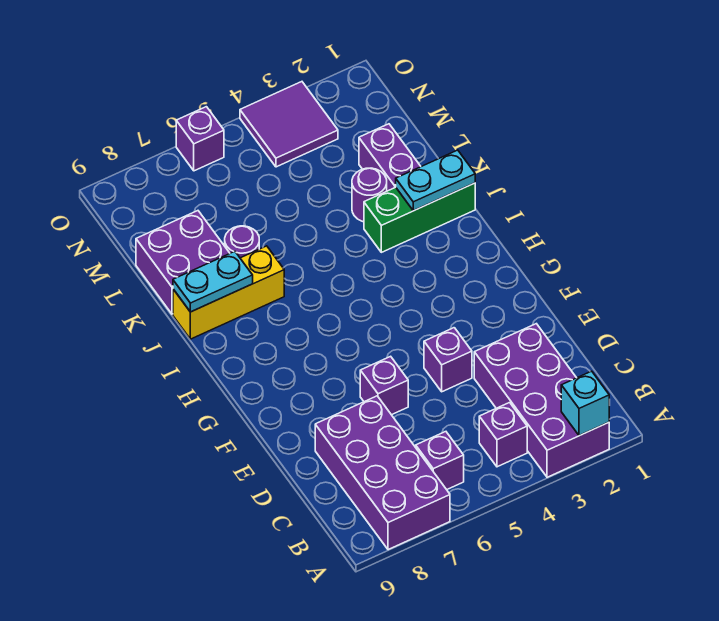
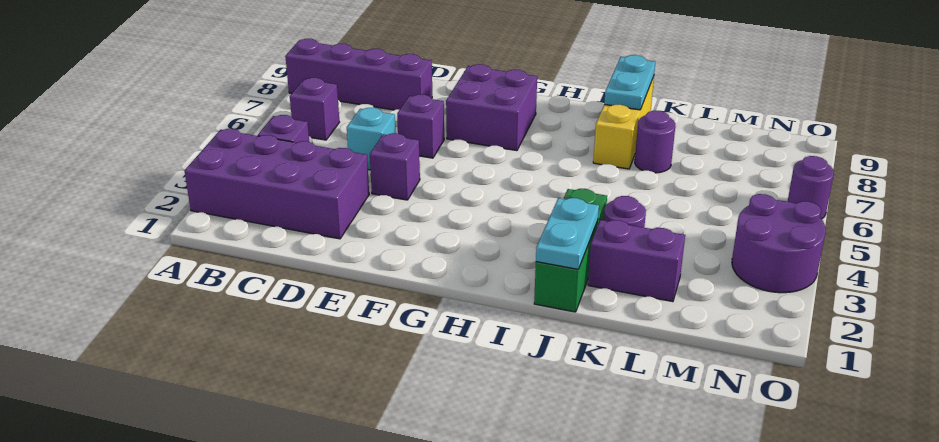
cyan 1x1 brick [561,371,609,436] -> cyan 1x1 brick moved to [347,108,396,170]
purple 2x4 brick [315,396,450,550] -> purple 1x4 brick [285,39,432,110]
purple 2x2 brick [136,211,230,314] -> purple 2x2 brick moved to [446,64,537,151]
purple 2x2 tile [240,82,338,167] -> purple 2x2 round brick [732,194,826,293]
purple 1x1 brick [176,107,224,171] -> purple 1x1 round brick [788,156,834,219]

